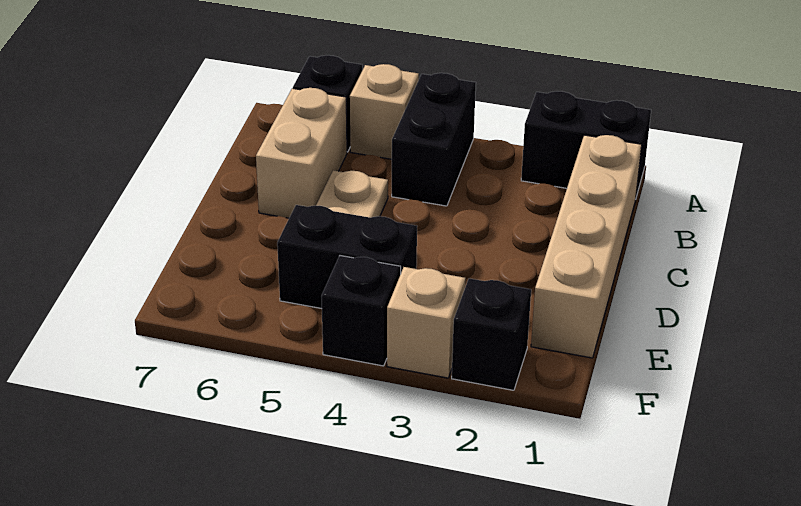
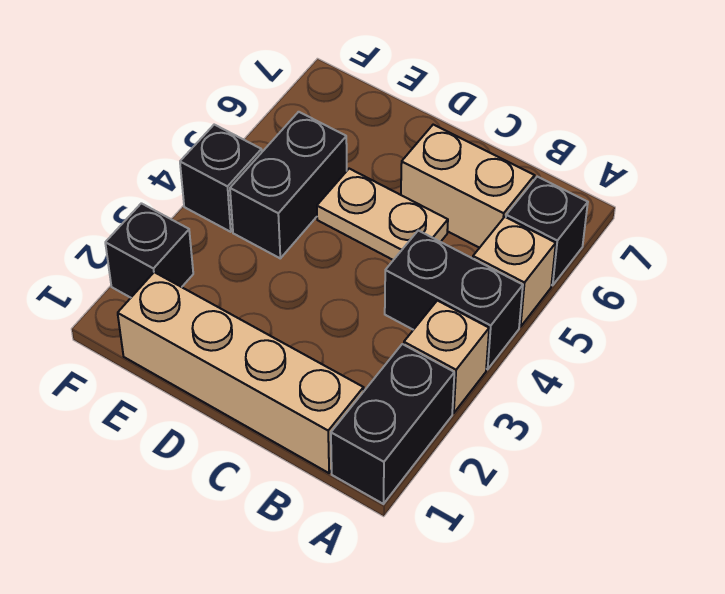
tan 1x1 brick [387,267,465,378] -> tan 1x1 brick moved to [404,300,489,413]

